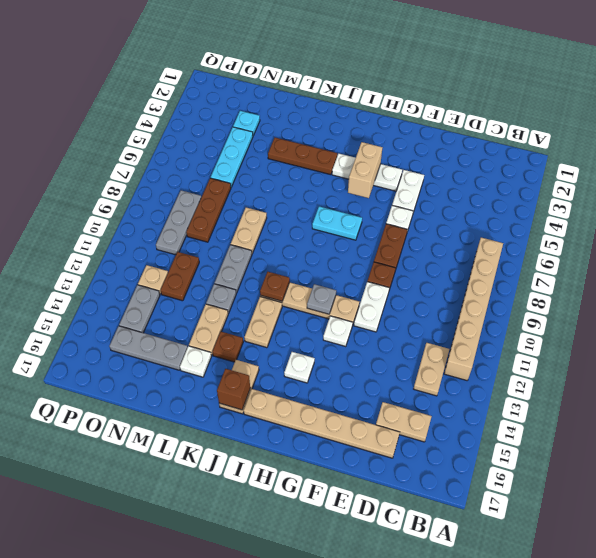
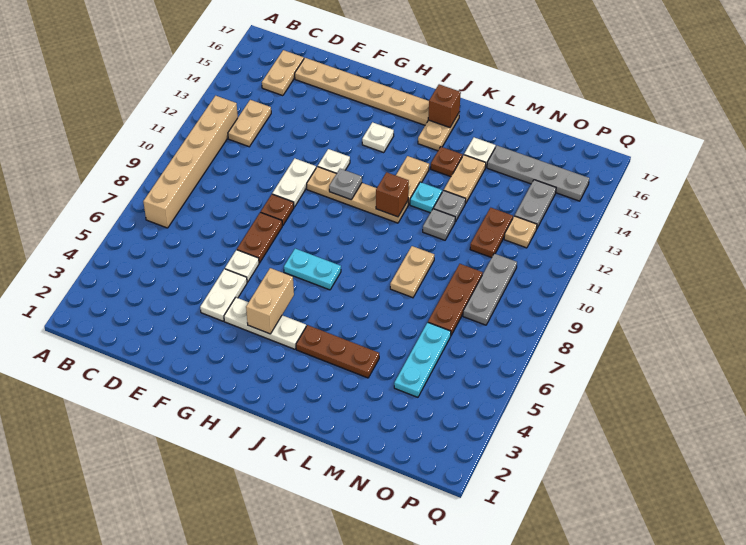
tan 1x2 plate [376,402,432,442] -> tan 1x2 plate turned to [262,50,304,96]
brown 1x1 plate [260,272,290,301] -> brown 1x1 brick [376,172,409,217]
grey 1x2 plate [215,245,252,293] -> grey 1x1 plate [423,209,455,240]
grey 1x3 plate [109,326,188,370] -> grey 1x4 plate [487,146,589,201]
cyan 1x1 plate [233,111,260,135] -> cyan 1x1 plate moved to [410,182,442,213]

